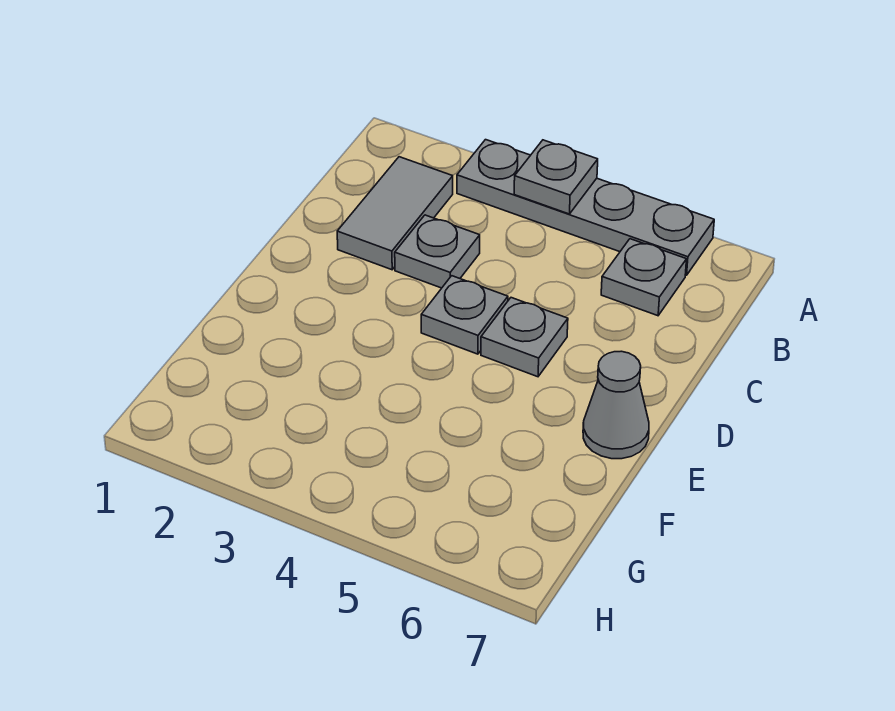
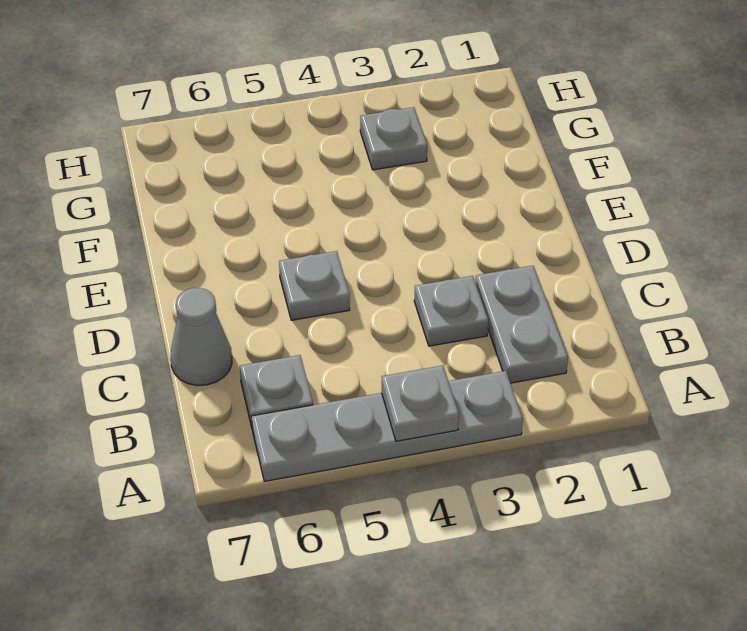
grey 1x2 tile [337,157,453,270] -> grey 1x2 plate [475,266,568,383]
grey 1x1 plate [421,276,508,354] -> grey 1x1 plate moved to [360,107,427,170]
grey 1x1 cone [583,351,649,459] -> grey 1x1 cone moved to [171,288,232,385]

